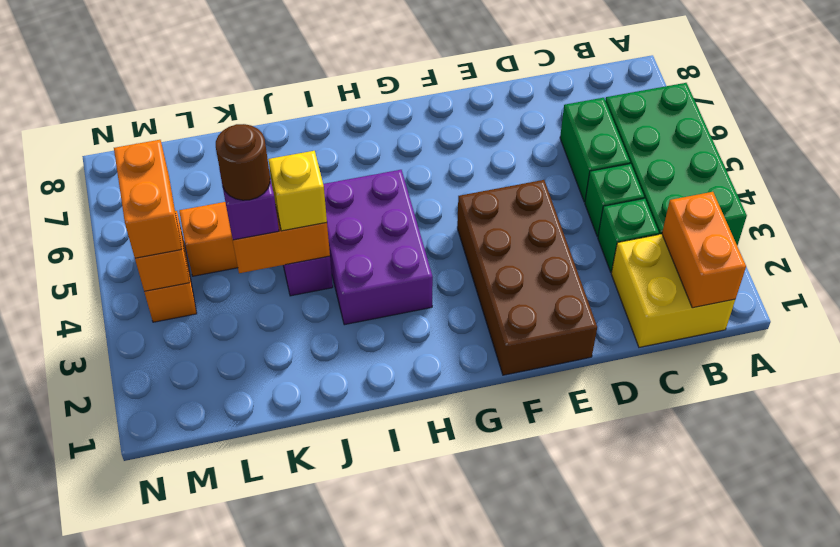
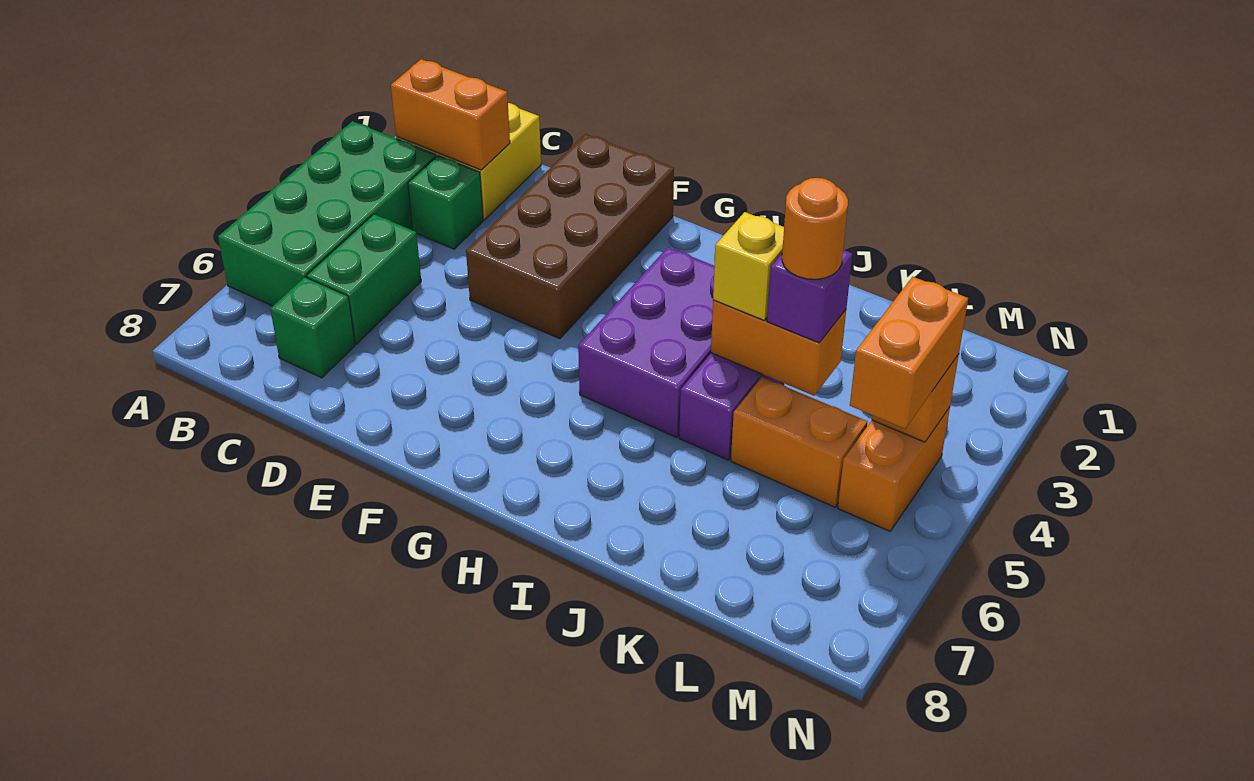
orange 1x2 brick [662,192,746,308] -> orange 1x2 brick turned to [391,59,510,170]
green 1x1 brick [585,164,644,237] -> green 1x1 brick moved to [270,277,355,378]
brown 1x1 round brick [216,124,270,200] -> orange 1x1 round brick [782,178,848,279]

